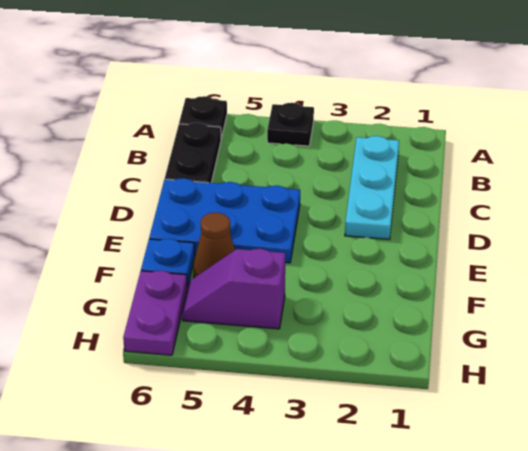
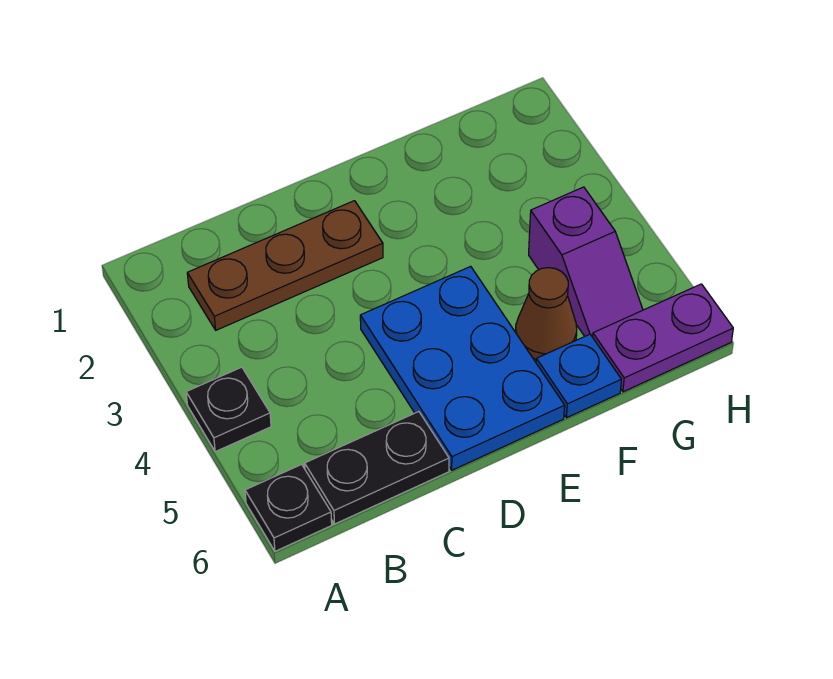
cyan 1x3 plate [345,136,399,239] -> brown 1x3 plate [187,201,383,330]

